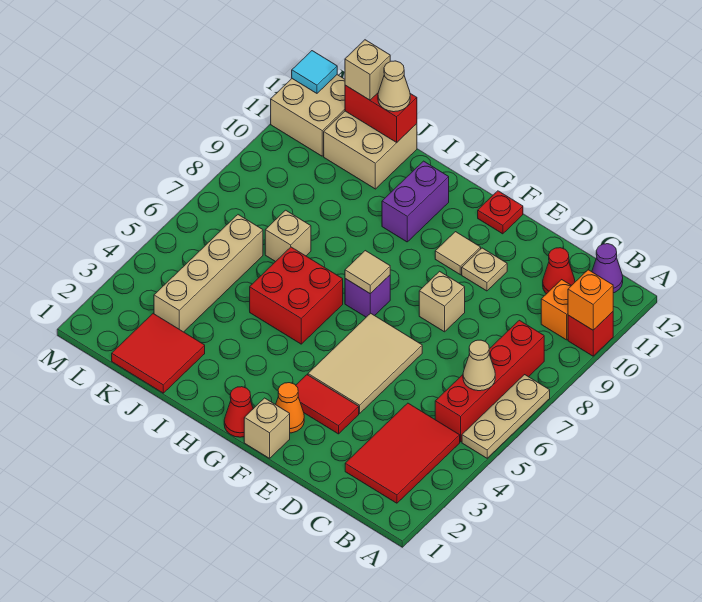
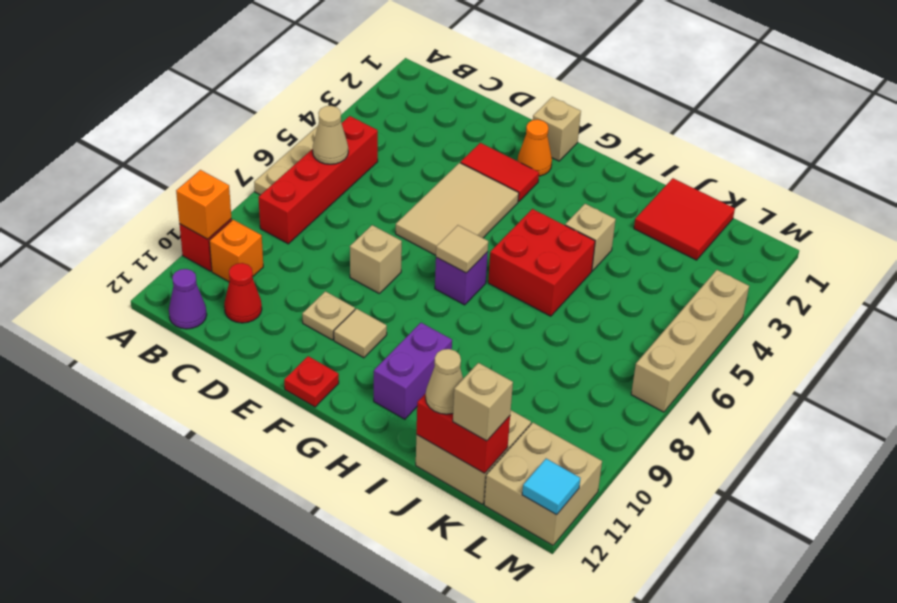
red 2x3 tile [345,403,460,503] -> none
red 1x1 cone [224,387,253,437] -> none
tan 1x1 brick [265,210,311,262] -> tan 1x1 brick moved to [565,204,616,271]
tan 1x4 brick [154,215,263,332] -> tan 1x4 brick moved to [631,270,749,412]

